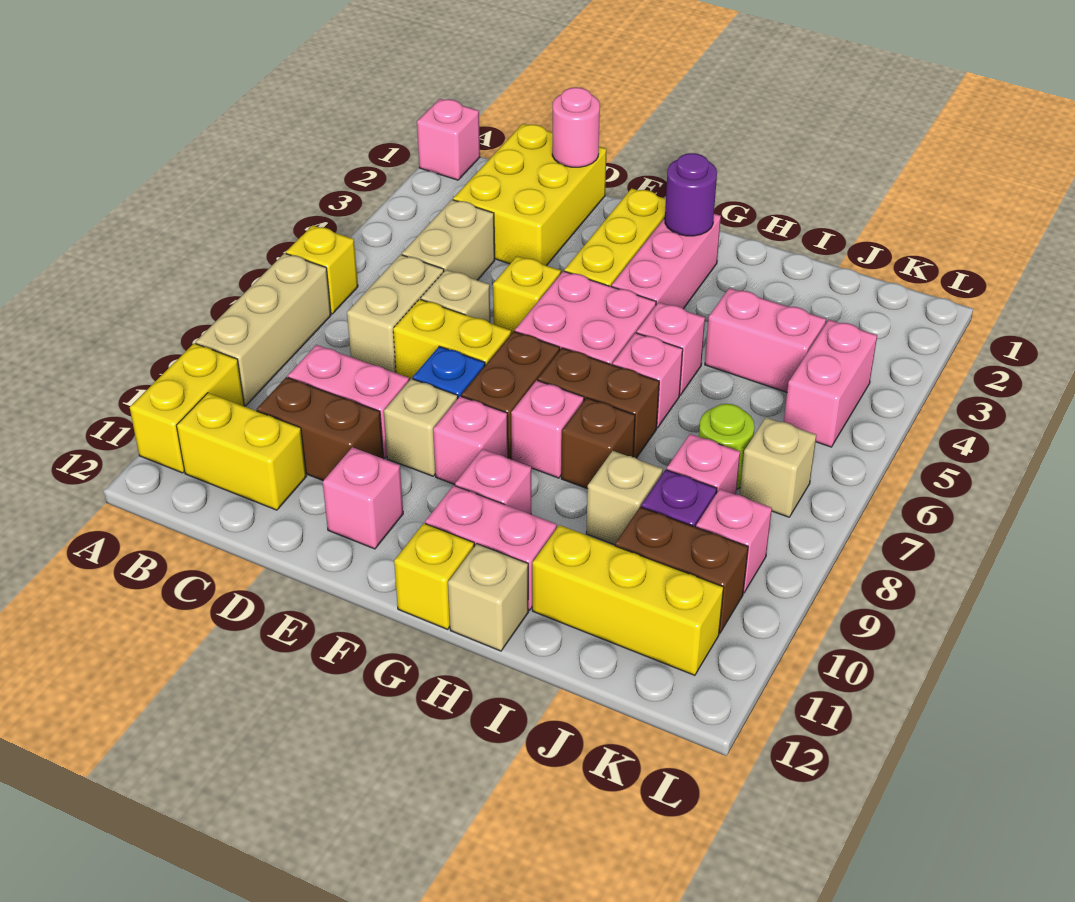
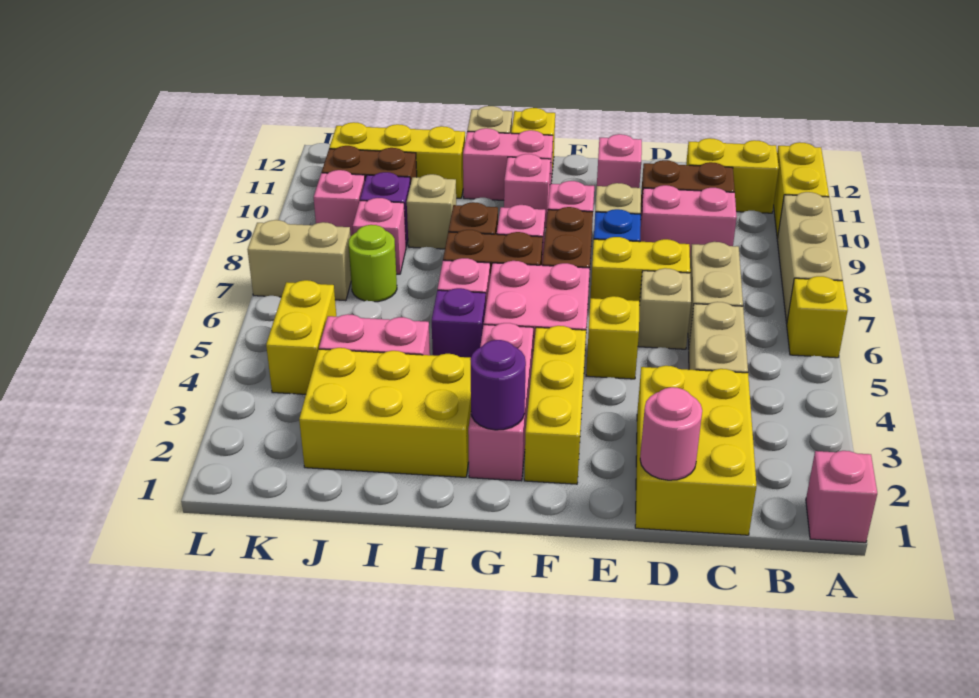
none -> yellow 2x3 brick [299,348,471,477]
pink 1x1 brick [636,302,705,395] -> purple 1x1 brick [432,288,486,358]
pink 1x2 brick [784,320,877,447] -> yellow 1x2 brick [266,280,336,394]
tan 1x1 brick [740,418,817,517] -> tan 1x2 brick [247,220,351,301]

